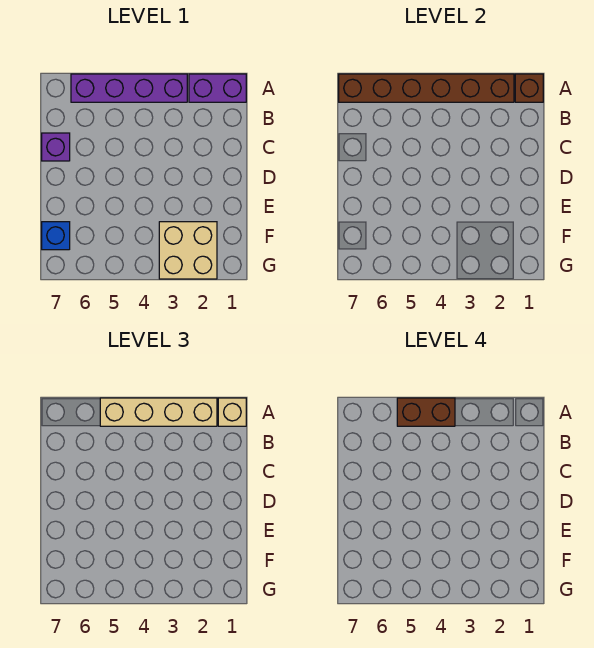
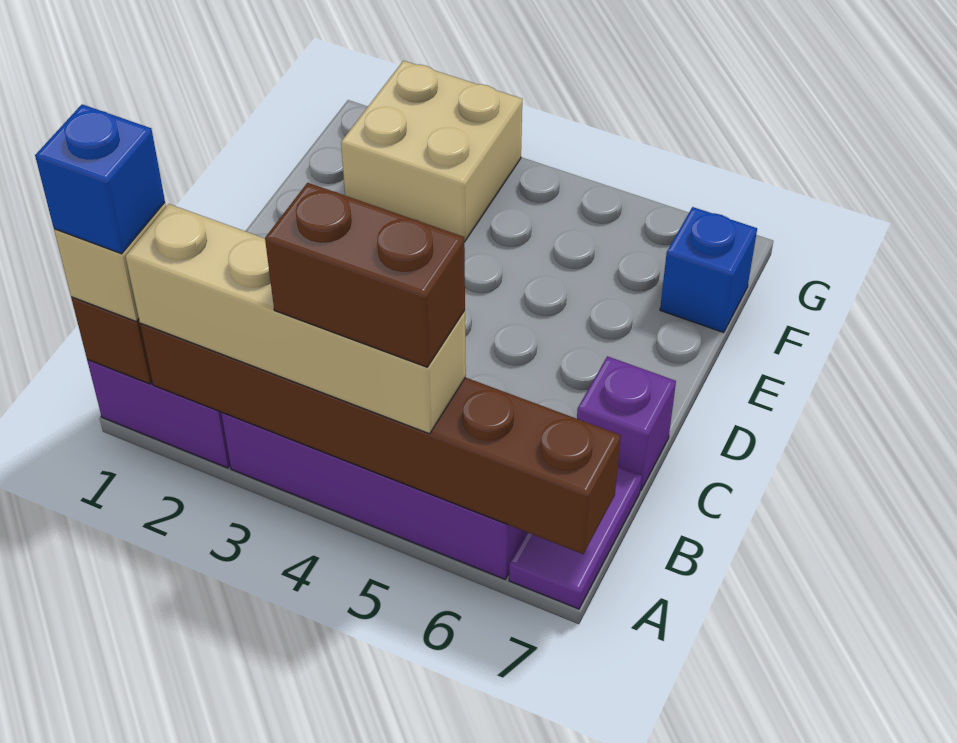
none -> blue 1x1 brick [35,104,165,254]
none -> purple 1x2 tile [509,467,642,609]

